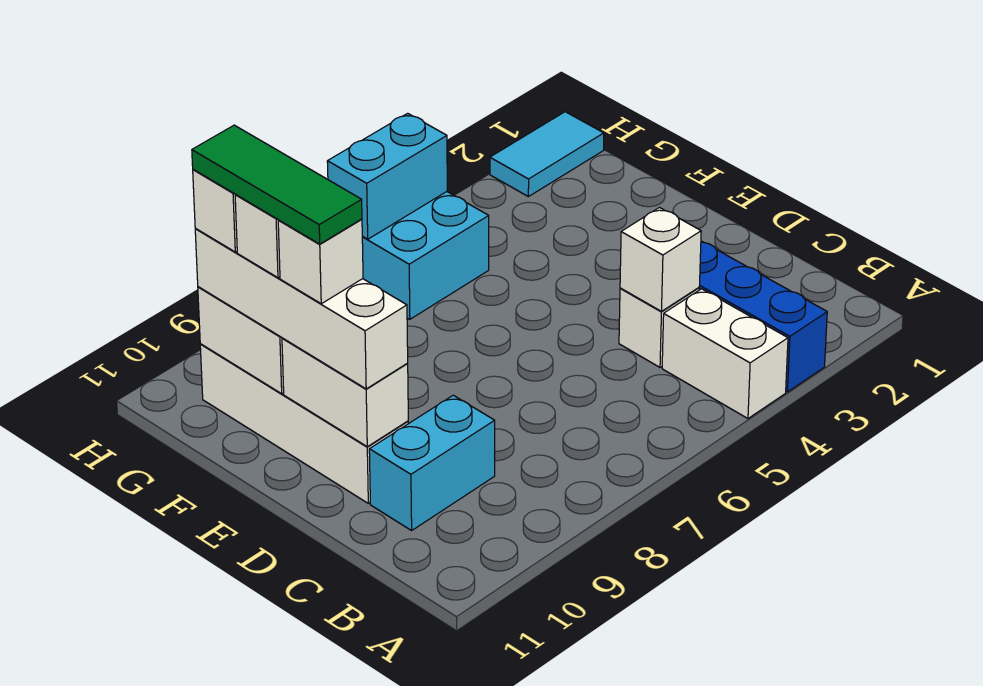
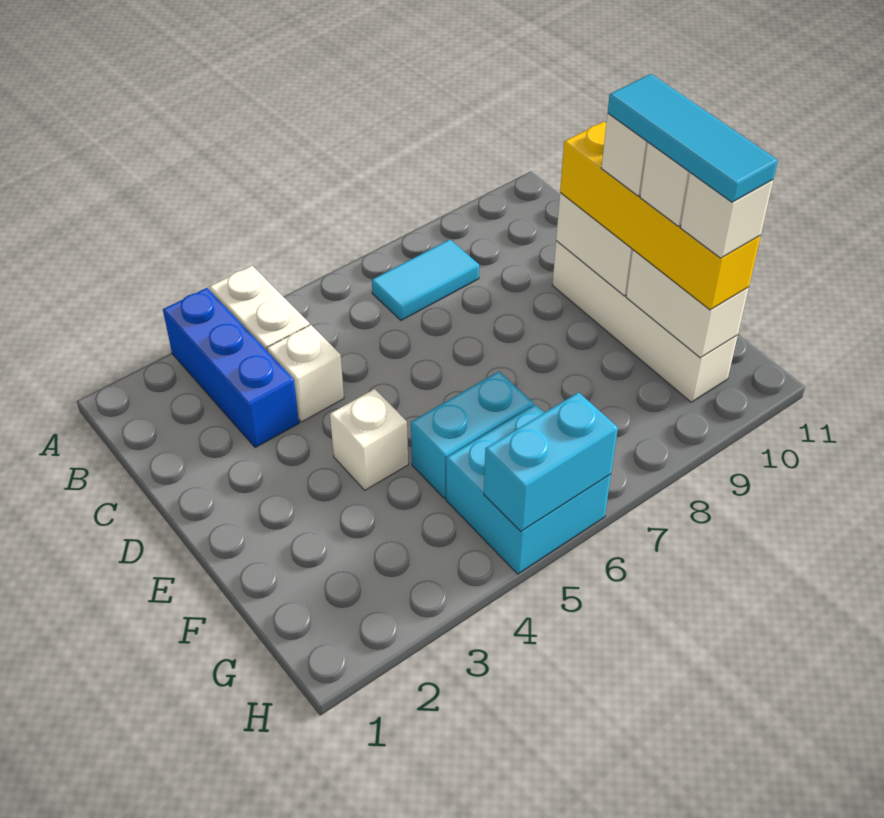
white 1x1 brick [620,208,701,311] -> white 1x1 brick moved to [330,389,408,490]
cyan 1x2 brick [369,395,495,531] -> cyan 1x2 brick moved to [411,371,534,498]
white 1x4 brick [195,229,408,389] -> yellow 1x4 brick [560,122,761,310]
green 1x3 tile [192,125,362,244] -> cyan 1x3 tile [608,74,778,202]
cyan 1x2 tile [490,112,604,197] -> cyan 1x2 tile moved to [372,240,479,320]

